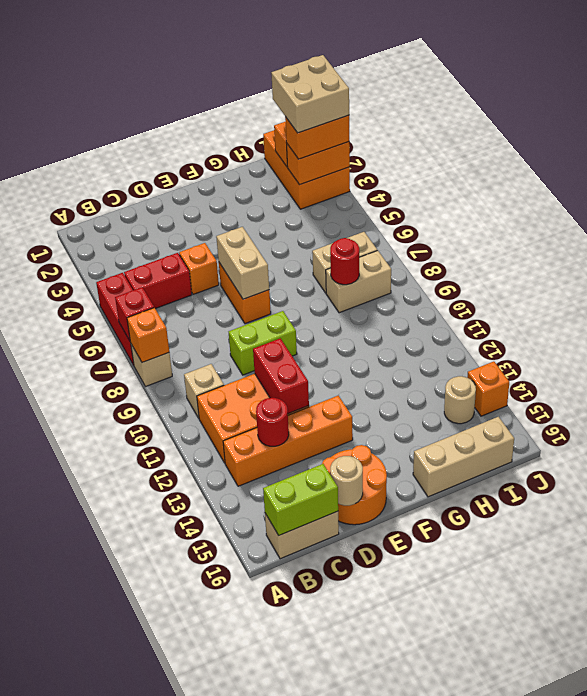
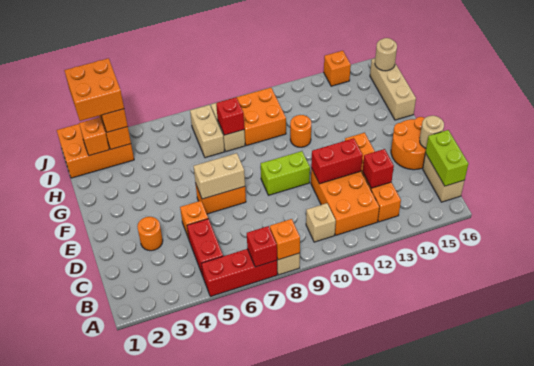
red 1x1 round brick [256,398,289,446] -> red 1x1 brick [363,149,394,188]
none -> orange 1x1 round brick [137,217,163,251]
lime 1x2 brick [229,311,297,375] -> lime 1x2 brick turned to [261,151,310,195]
none -> orange 1x1 round brick [290,115,311,147]
red 1x1 round brick [330,238,359,285] -> red 1x1 brick [216,97,244,135]
none -> orange 2x2 brick [237,88,286,146]
tan 2x2 brick [271,55,349,133] -> orange 2x2 brick [64,58,124,121]
tan 1x1 round brick [444,376,476,424] -> tan 1x1 round brick moved to [375,38,397,71]

